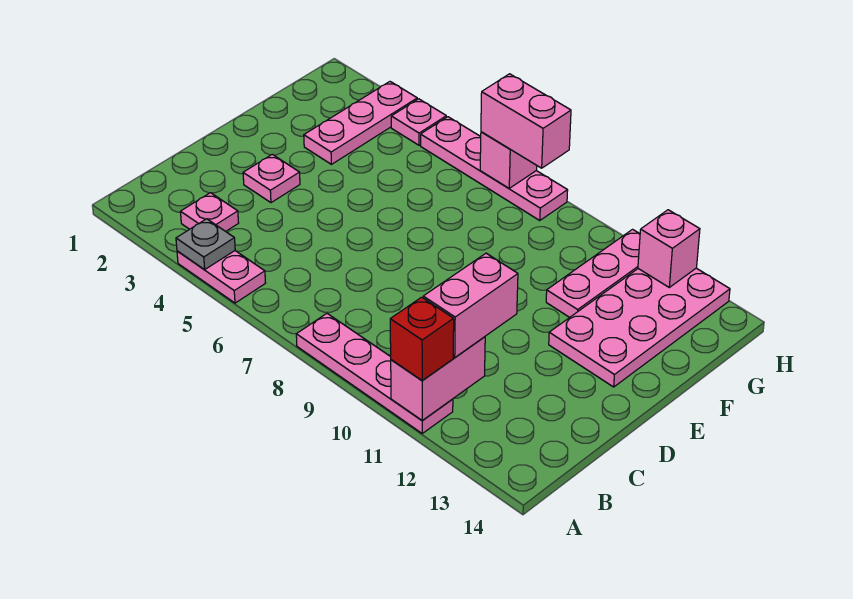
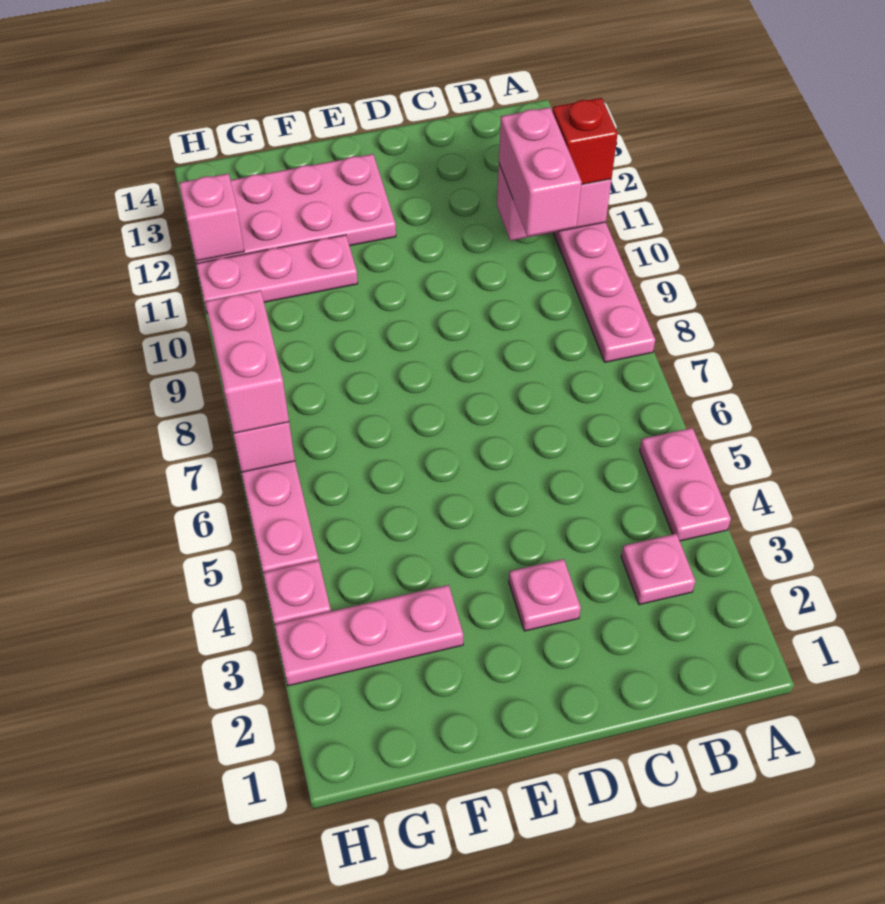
grey 1x1 plate [176,219,235,269] -> none
pink 1x2 brick [423,253,518,357] -> pink 1x2 brick turned to [499,107,582,237]

